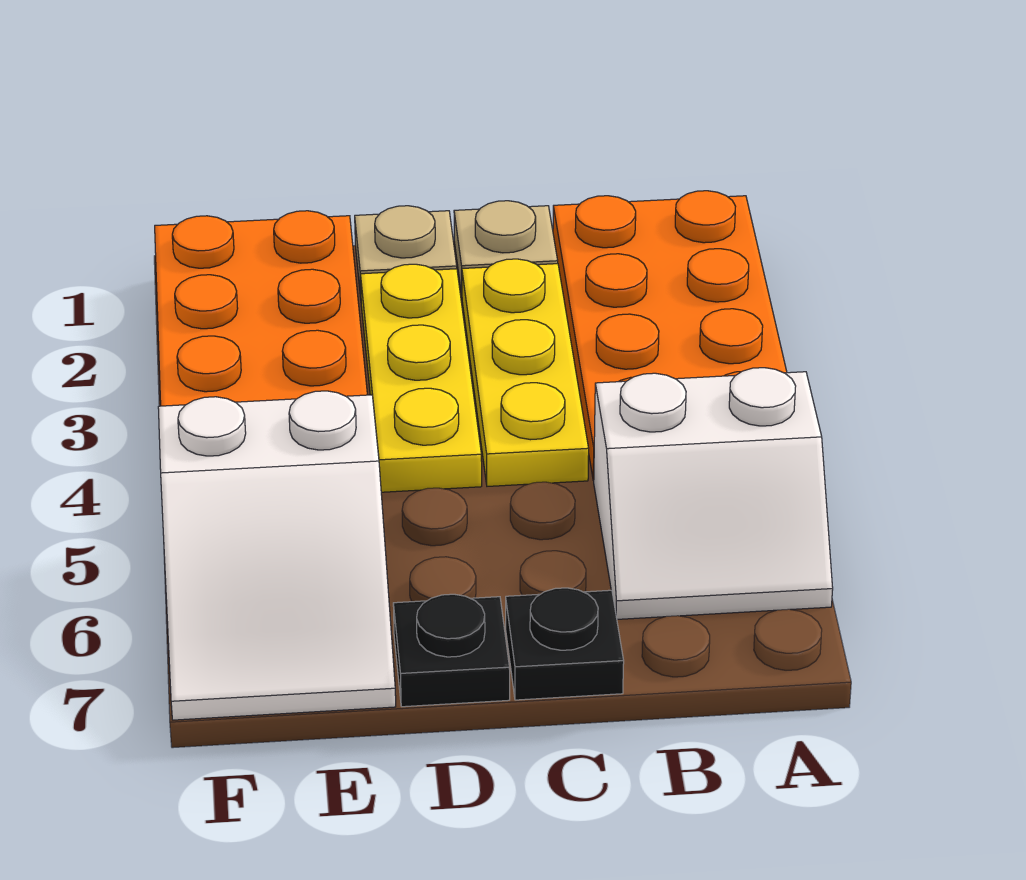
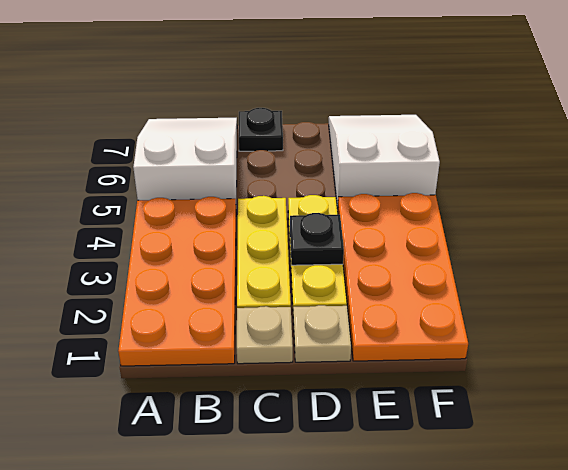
white 2x2 slope [593,368,833,619] -> white 2x3 slope [133,118,237,200]
black 1x1 plate [393,594,510,707] -> black 1x1 plate moved to [290,213,344,265]

